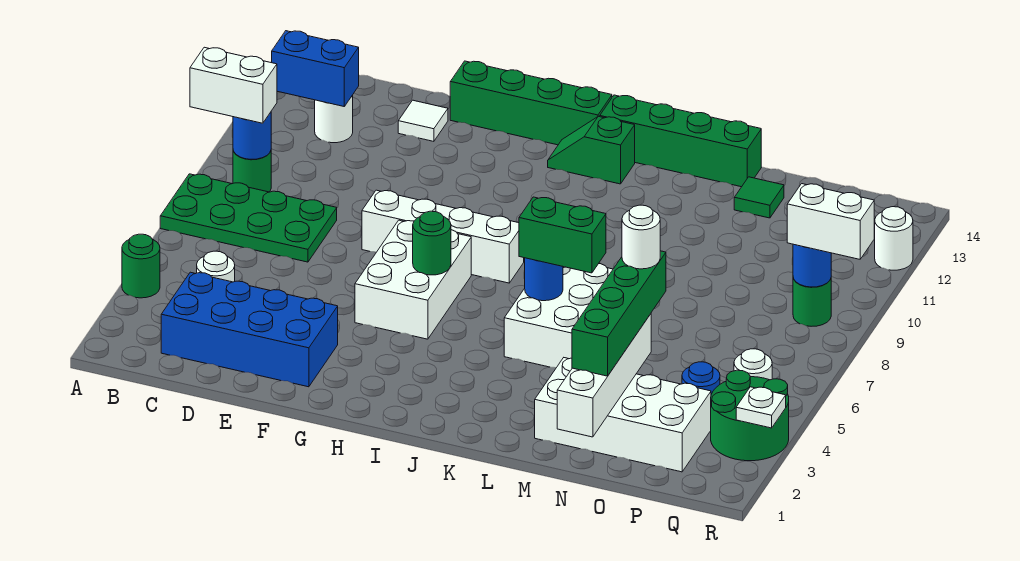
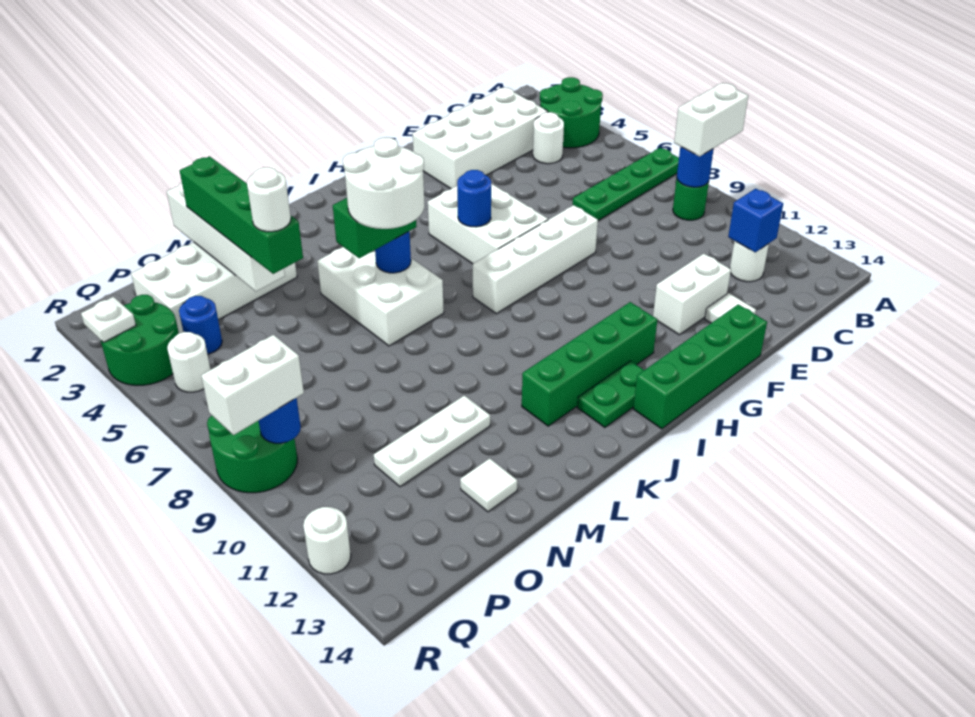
green 1x1 round brick [122,234,160,298] -> green 2x2 round brick [540,77,603,148]
green 2x4 plate [160,174,337,262] -> green 1x4 plate [573,148,679,221]
blue 1x2 brick [272,31,359,106] -> blue 1x1 brick [728,189,783,252]
blue 2x4 brick [161,272,338,387] -> white 2x4 brick [413,88,548,189]
none -> white 1x2 brick [653,254,731,335]
green 1x1 round brick [413,211,451,275] -> blue 1x1 round brick [457,170,491,227]
green 1x2 slope [548,116,635,184] -> green 1x2 plate [577,361,644,427]
green 1x4 brick [600,95,761,187] -> green 1x4 brick moved to [522,302,657,426]
none -> white 2x2 round brick [343,138,425,229]
none -> white 1x3 plate [374,396,490,487]
green 1x1 tile [734,177,784,218] -> white 1x1 tile [460,458,517,512]
green 1x1 round brick [793,278,831,326] -> green 2x2 round brick [207,416,297,493]

